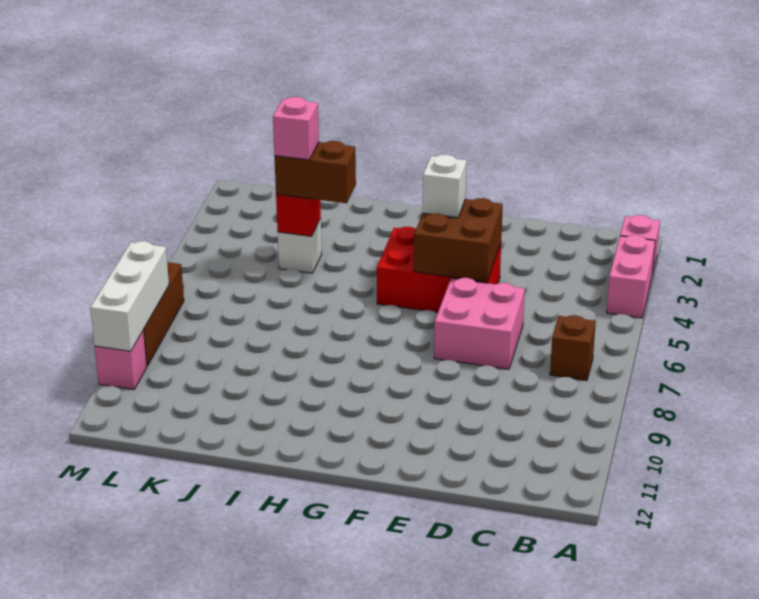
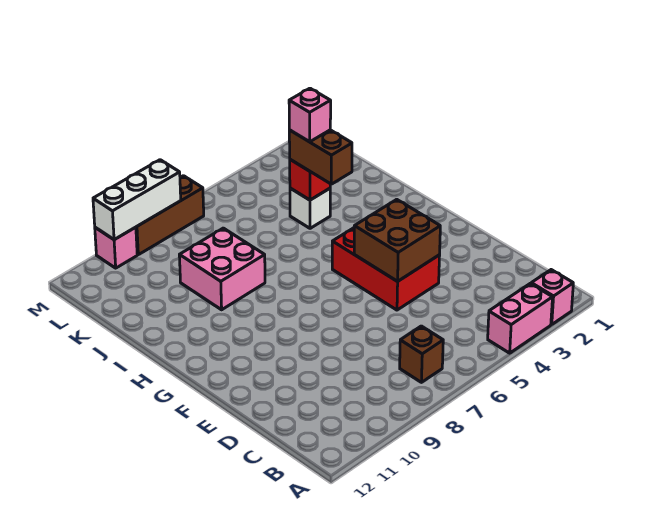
pink 2x2 brick [434,278,525,369] -> pink 2x2 brick moved to [179,228,265,310]
white 1x1 brick [423,155,467,218] -> none

